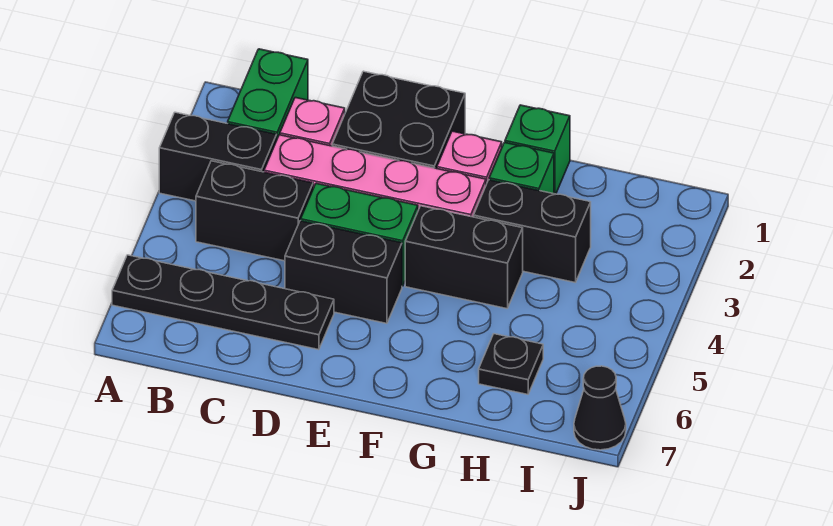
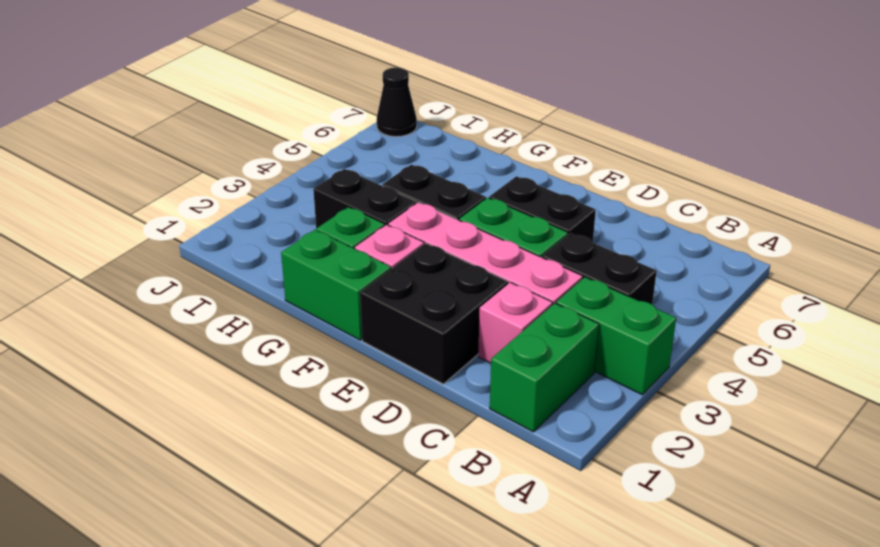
black 1x2 brick [159,112,277,201] -> green 1x2 brick [556,277,676,395]
black 1x4 plate [112,255,334,350] -> none
green 1x1 brick [505,105,570,194] -> green 1x2 brick [281,230,391,340]
black 1x1 plate [479,334,543,394] -> none

